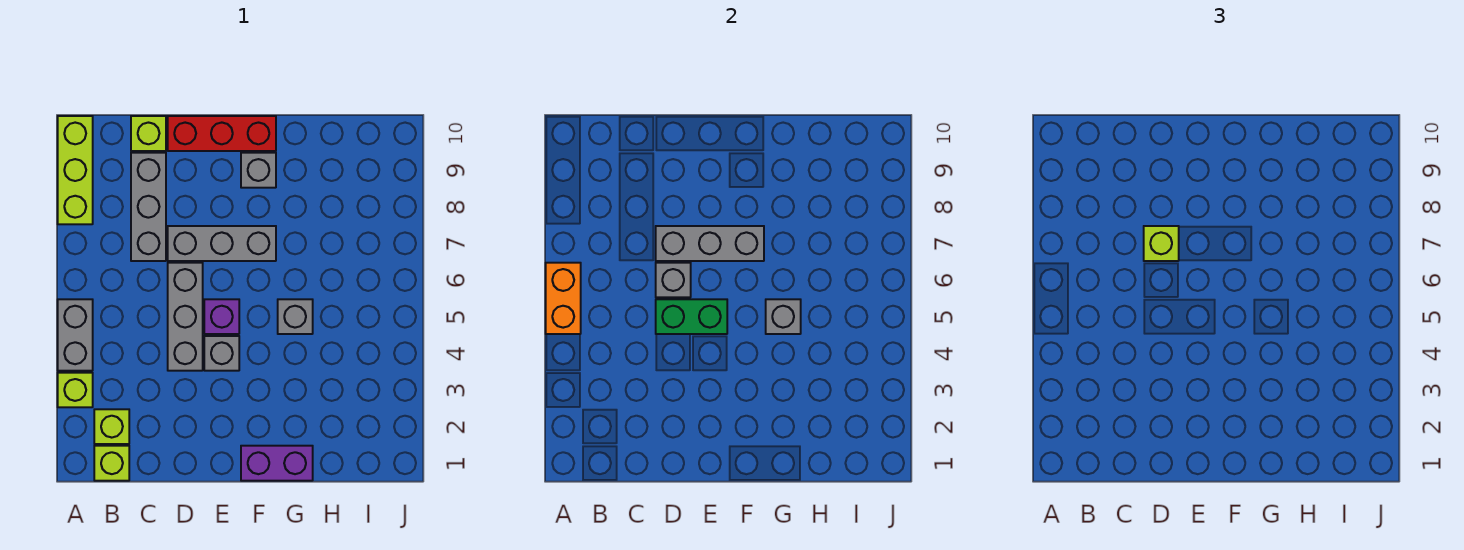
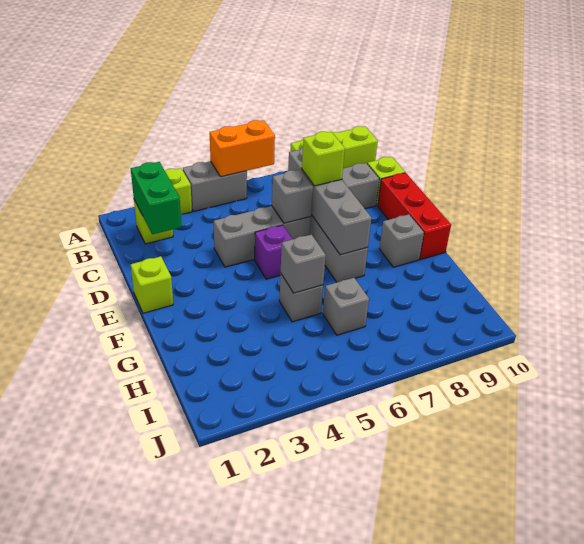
lime 1x1 brick [94,446,129,481] -> lime 1x1 brick moved to [131,256,173,313]
green 1x2 brick [656,299,727,334] -> green 1x2 brick moved to [131,162,181,234]
grey 1x3 brick [656,226,764,261] -> grey 1x4 brick [288,148,371,255]
grey 1x1 brick [204,336,239,371] -> grey 1x1 brick moved to [323,278,369,335]
purple 1x2 brick [241,446,313,481] -> none

